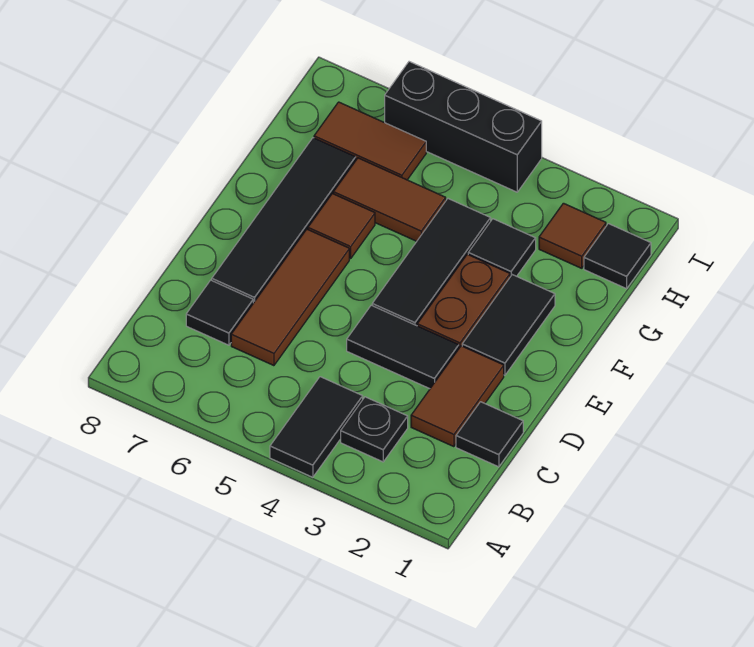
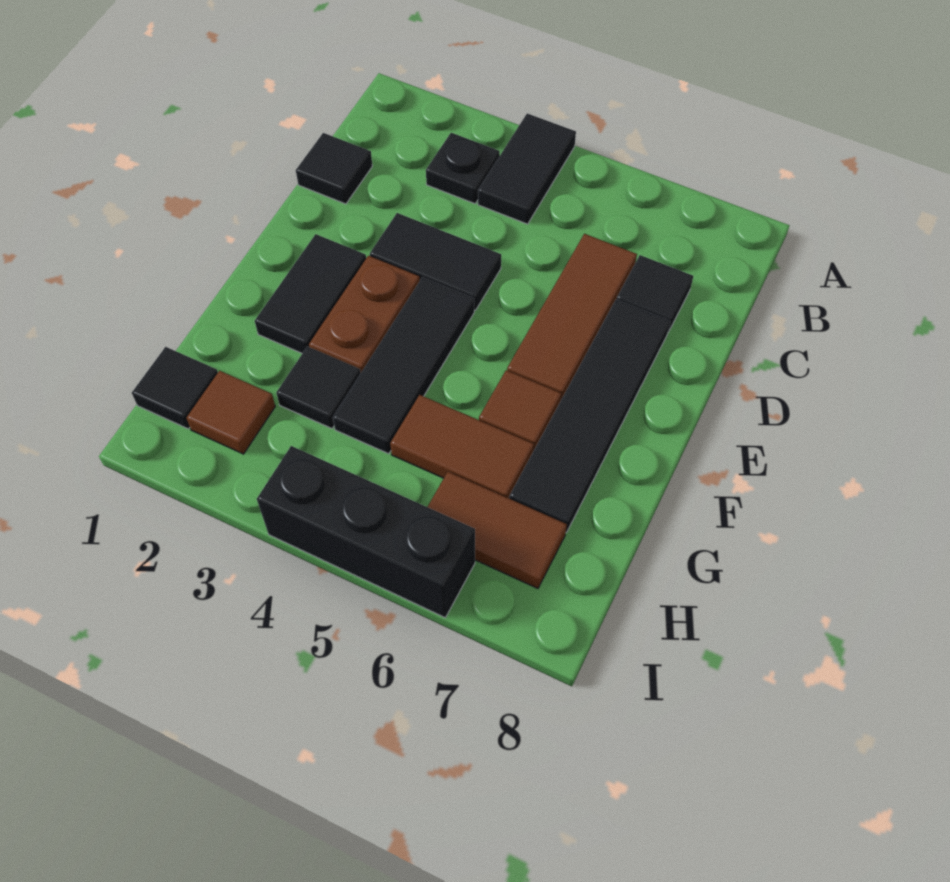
brown 1x2 tile [411,346,504,447] -> none

